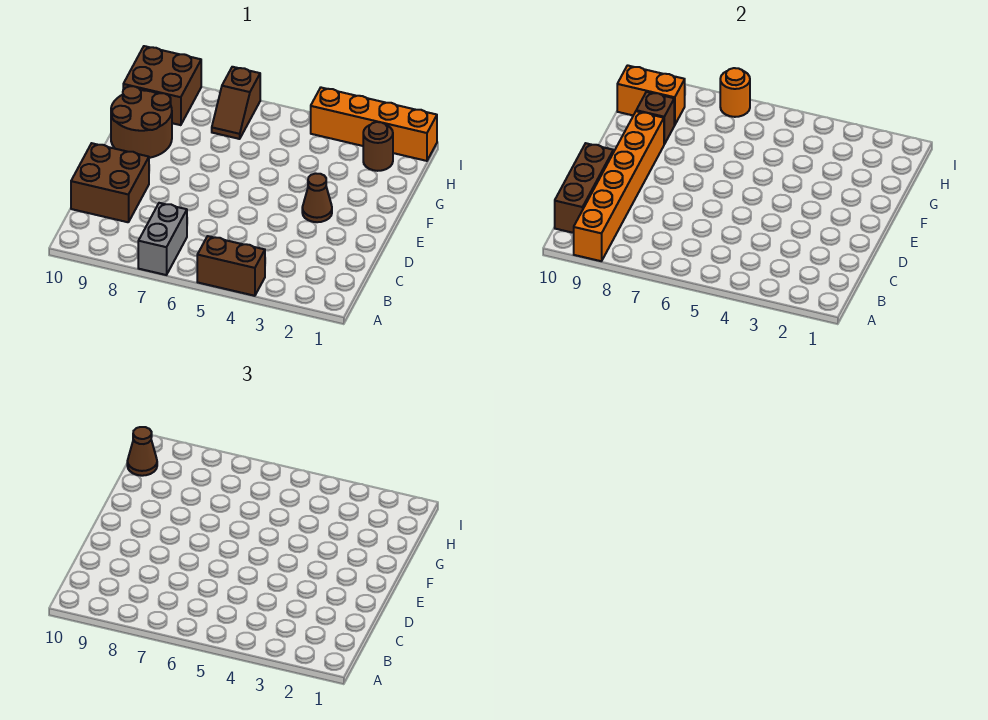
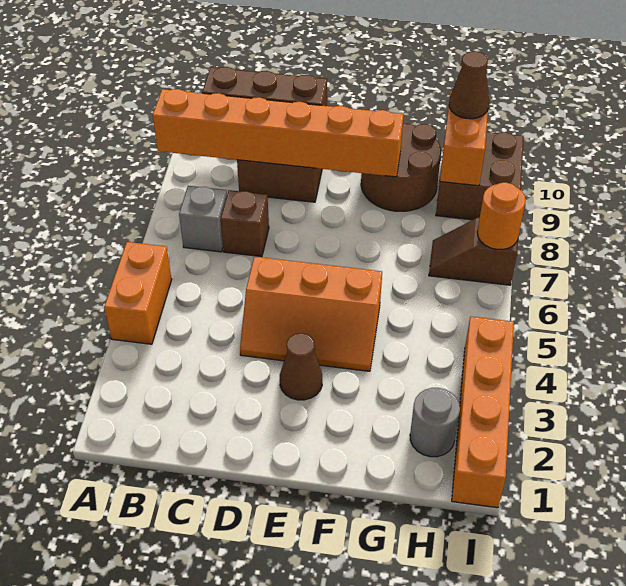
brown 1x2 brick [197,236,265,296] -> orange 1x2 brick [104,242,172,344]
grey 1x2 brick [138,203,187,275] -> grey 1x1 brick [179,186,227,252]
none -> orange 2x3 slope [240,257,382,371]
brown 1x1 brick [636,92,674,144] -> brown 1x1 brick moved to [221,190,269,257]
brown 1x1 round brick [363,122,393,171] -> grey 1x1 round brick [410,388,460,457]

